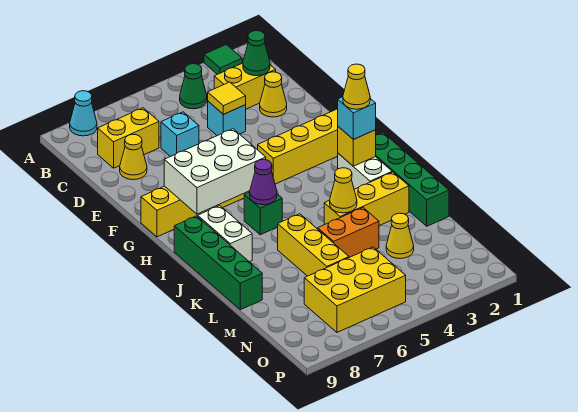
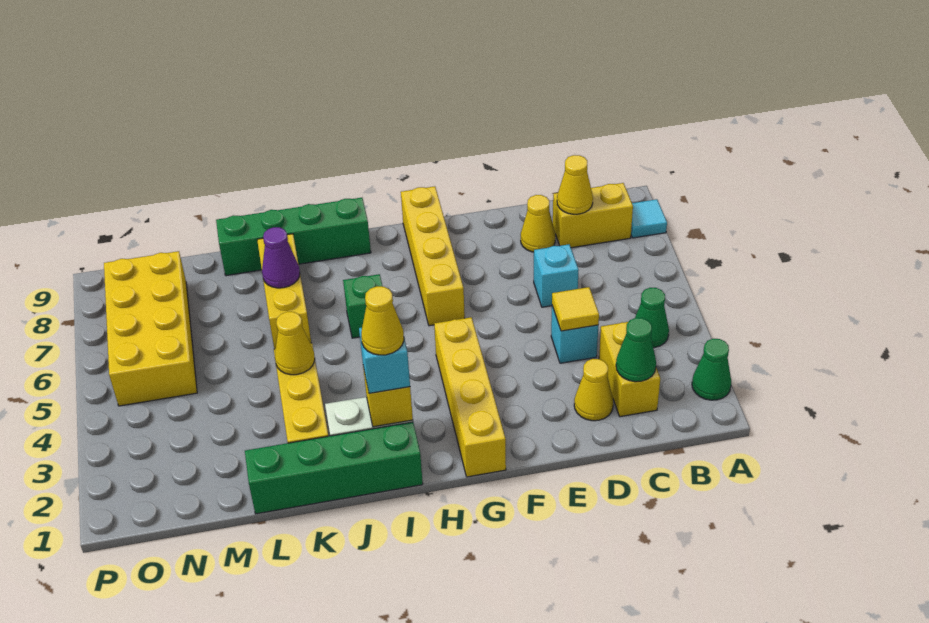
green 1x1 tile [204,45,242,74] -> green 1x1 cone [692,339,731,400]
cyan 1x1 cone [70,91,97,136] -> cyan 1x1 tile [631,199,667,238]
yellow 1x2 brick [98,108,159,168] -> yellow 1x2 brick turned to [553,183,633,248]
white 2x3 brick [164,129,266,214] -> none
purple 1x1 cone [250,160,277,205] -> purple 1x1 cone moved to [262,227,300,288]
white 1x2 brick [198,206,252,262] -> none
yellow 1x3 brick [278,214,349,276] -> yellow 1x3 brick turned to [257,234,311,349]
orange 1x2 brick [318,208,379,258] -> none
yellow 1x1 cone [386,213,414,258] -> yellow 1x1 cone moved to [557,155,593,214]
yellow 2x3 brick [304,247,406,332] -> yellow 2x4 brick [104,251,197,406]

